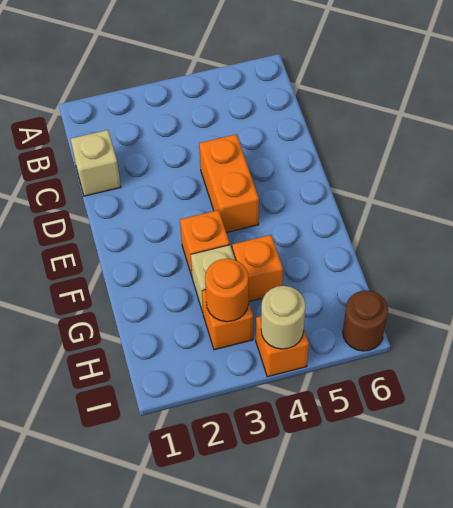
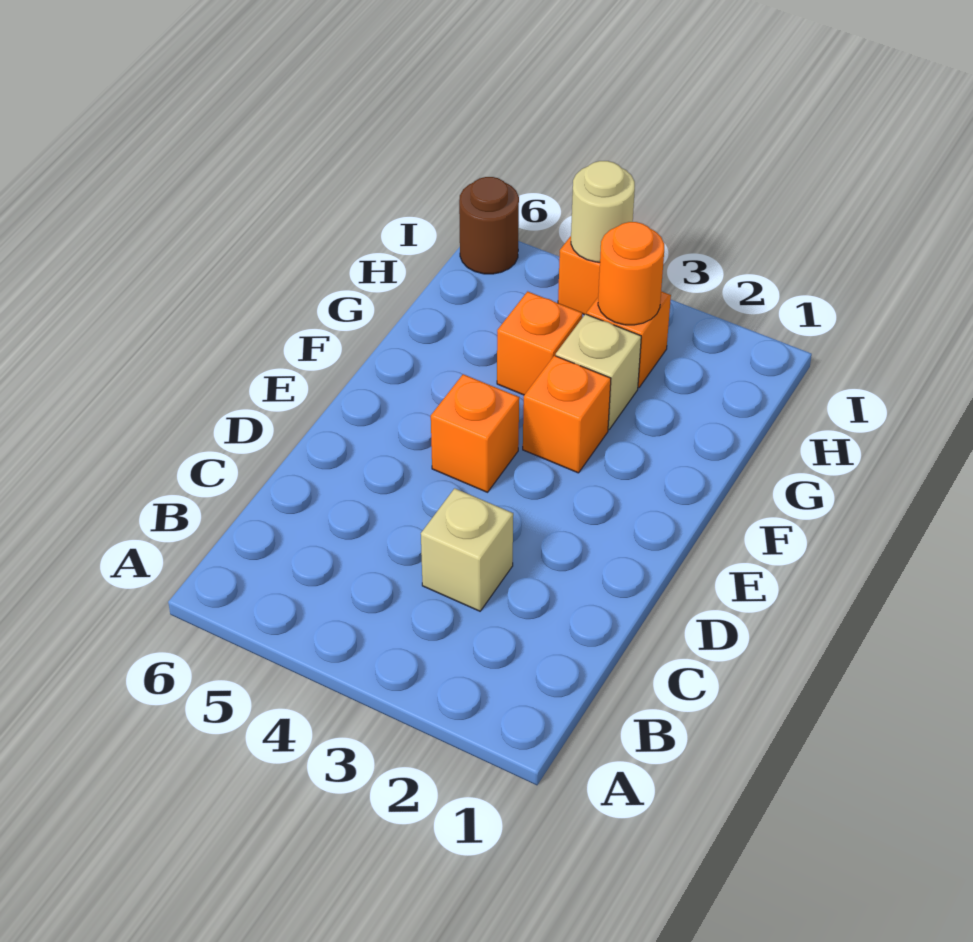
tan 1x1 brick [71,130,121,196] -> tan 1x1 brick moved to [421,488,513,611]
orange 1x2 brick [199,134,259,233] -> orange 1x1 brick [431,374,519,492]

